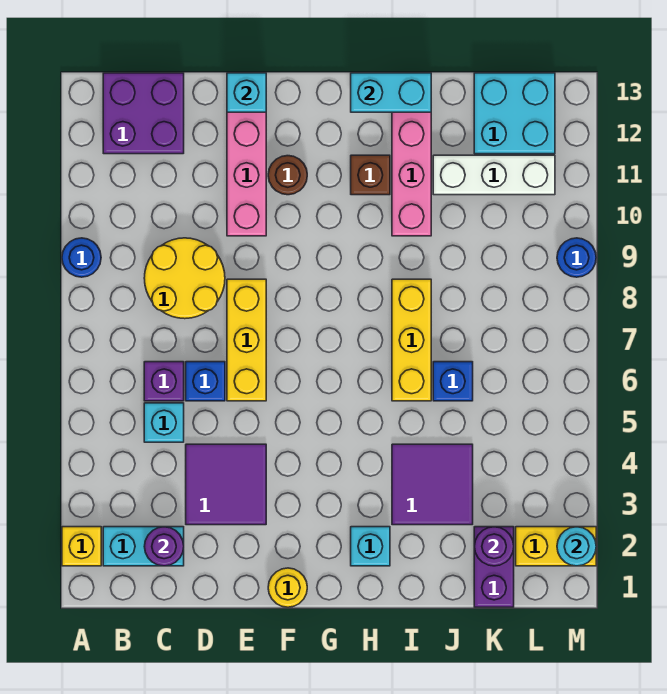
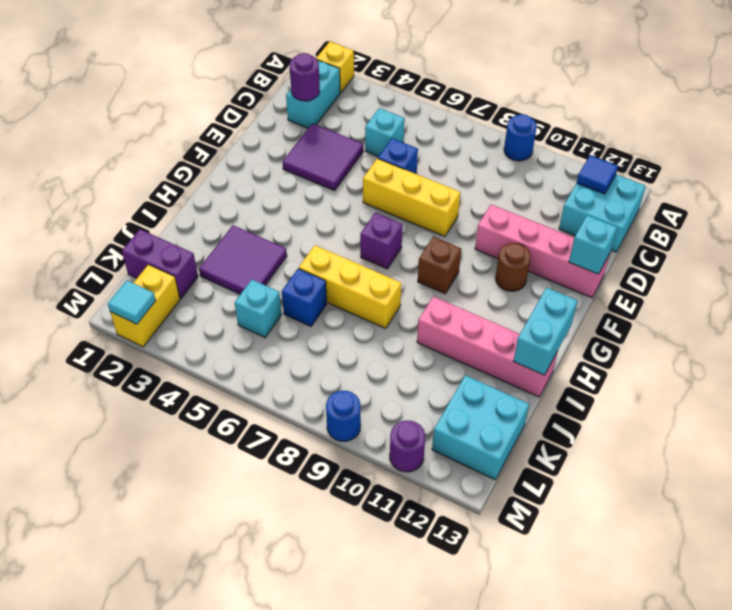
purple 2x2 brick [103,73,184,154] -> cyan 2x2 brick [559,174,646,252]
none -> blue 1x1 tile [577,155,618,194]
purple 1x1 brick [144,362,184,401] -> purple 1x1 brick moved to [360,213,403,269]
yellow 2x2 round brick [144,238,225,319] -> none
yellow 1x1 round brick [268,568,307,607] -> none
cyan 1x1 brick [351,527,390,566] -> cyan 1x1 brick moved to [235,280,282,338]
brown 1x1 brick [351,155,390,195] -> brown 1x1 brick moved to [418,237,461,294]
white 1x3 brick [433,155,555,195] -> none
purple 1x1 round brick [475,527,514,566] -> purple 1x1 round brick moved to [390,421,425,472]
cyan 1x1 round brick [557,527,596,566] -> cyan 1x1 tile [108,281,156,324]

